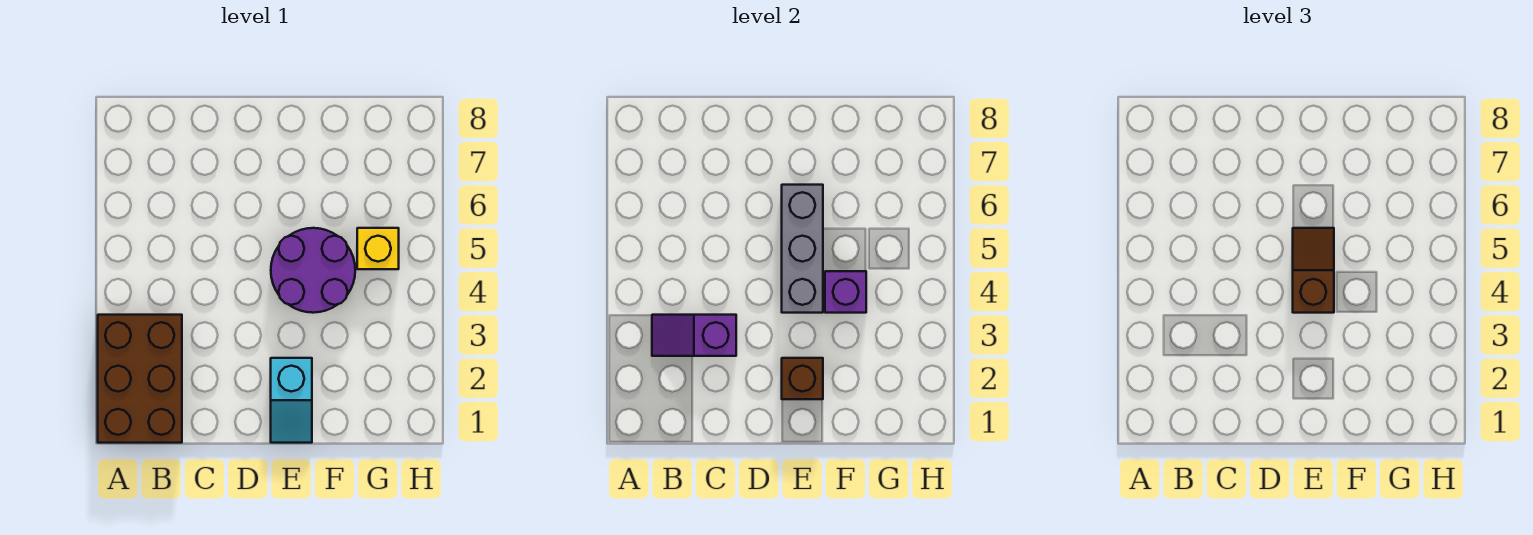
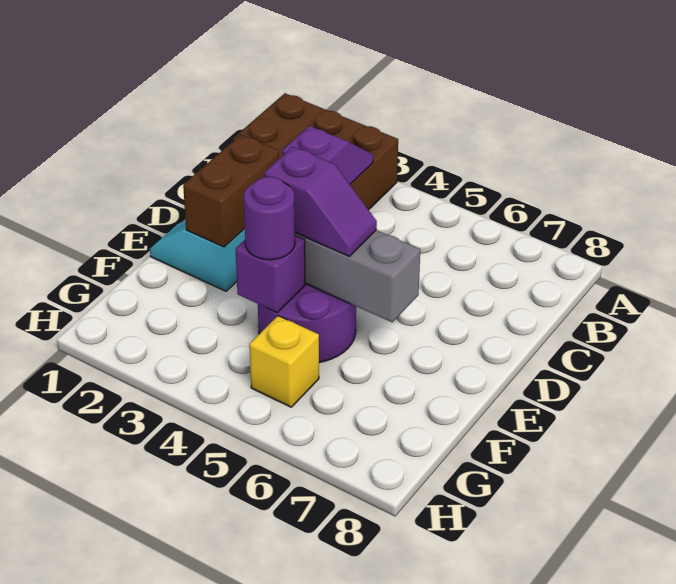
brown 1x1 brick [782,358,823,399] -> brown 1x2 brick [183,135,279,247]
brown 1x2 slope [1293,228,1334,313] -> purple 1x2 slope [264,147,377,256]
none -> purple 1x1 round brick [244,177,295,260]

